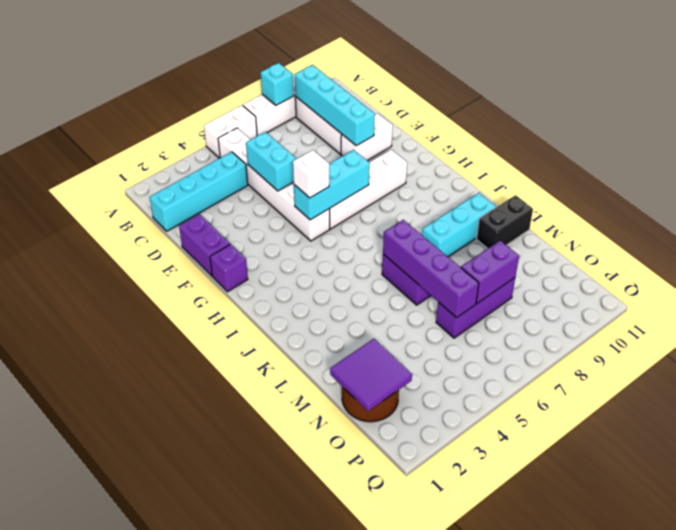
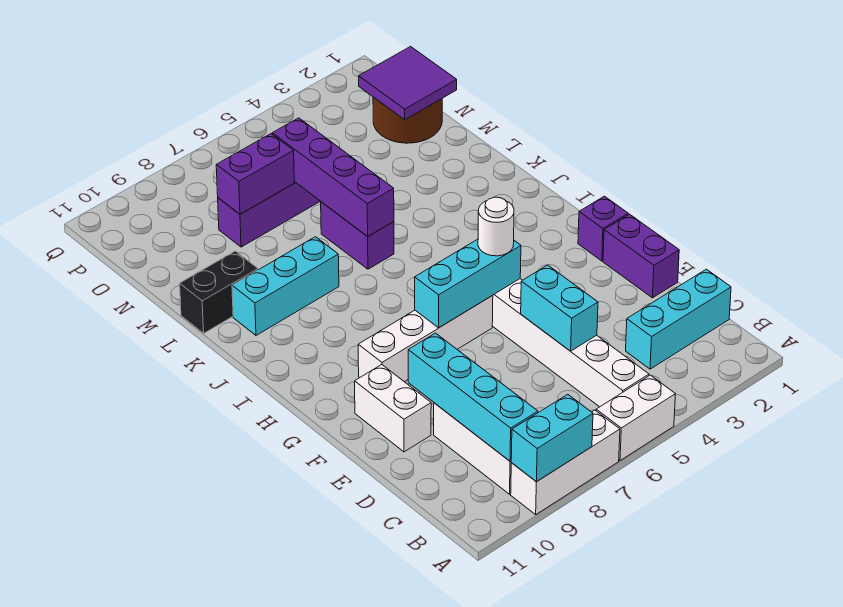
cyan 1x1 brick [261,63,294,105] -> cyan 1x2 brick [511,394,593,482]
cyan 1x4 brick [150,152,248,231] -> cyan 1x3 brick [626,269,731,369]
white 1x2 brick [341,113,393,161] -> white 1x2 brick turned to [355,365,431,452]
white 1x1 brick [293,150,329,198] -> white 1x1 round brick [478,197,514,256]

